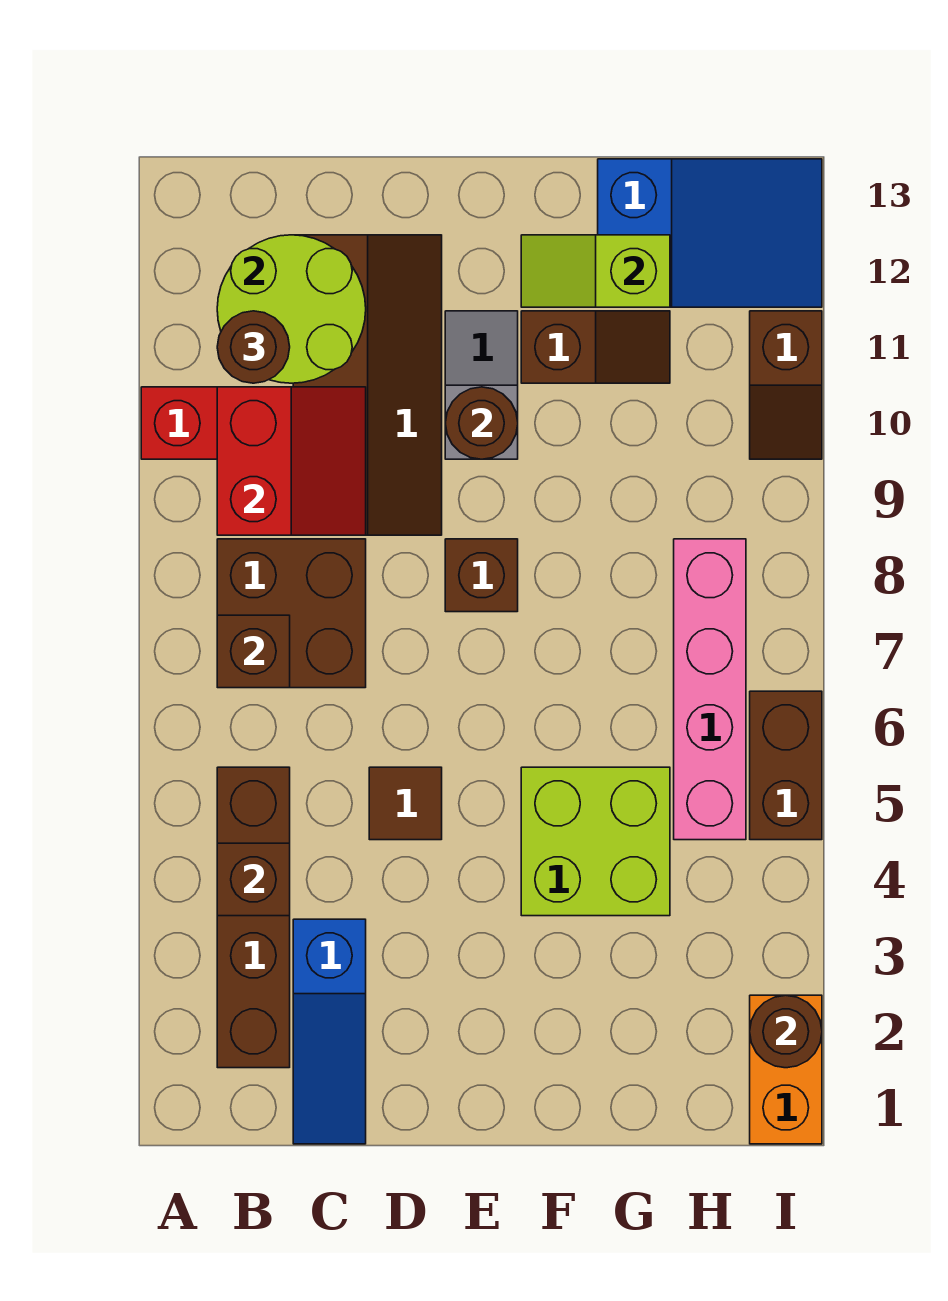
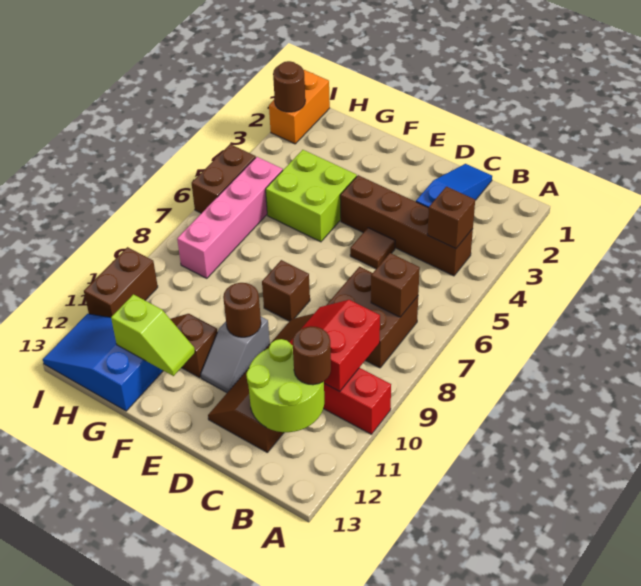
brown 1x4 brick [217,767,290,1068] -> brown 1x4 brick turned to [340,175,473,276]
brown 1x2 slope [750,311,822,459] -> brown 1x2 brick [84,247,158,317]

